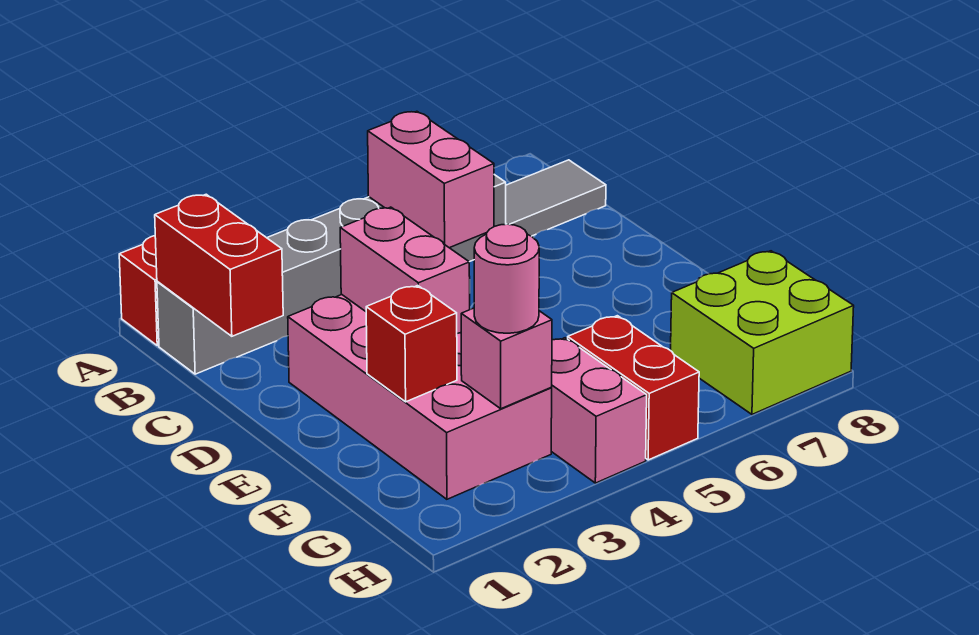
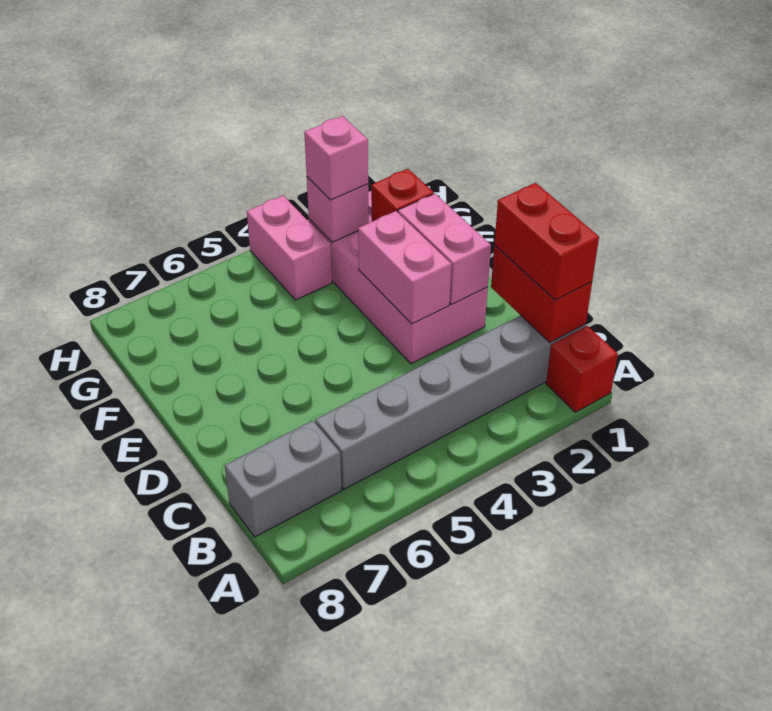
pink 1x2 brick [368,111,494,248] -> pink 1x2 brick moved to [398,194,491,305]
grey 1x2 tile [506,160,606,236] -> grey 1x2 brick [225,421,341,537]
pink 1x1 round brick [474,224,539,333] -> pink 1x1 brick [304,116,368,200]
red 1x2 brick [568,316,699,460] -> red 1x2 brick moved to [494,183,599,300]
lime 2x2 brick [671,251,854,414] -> none

